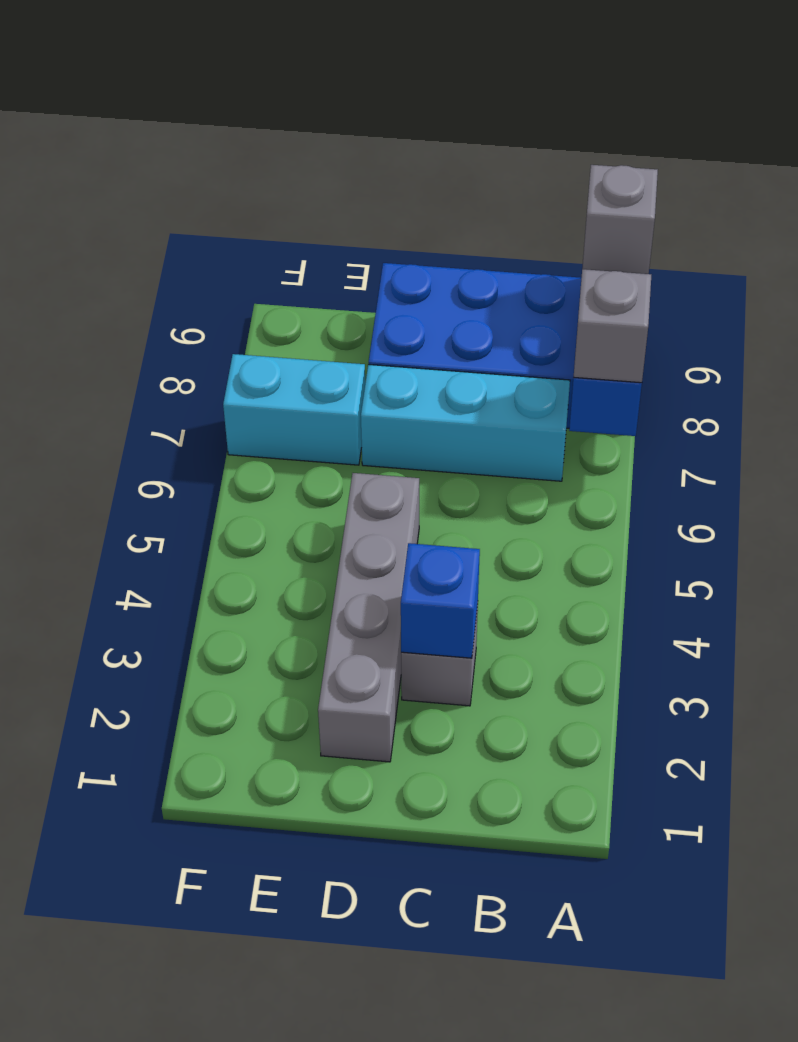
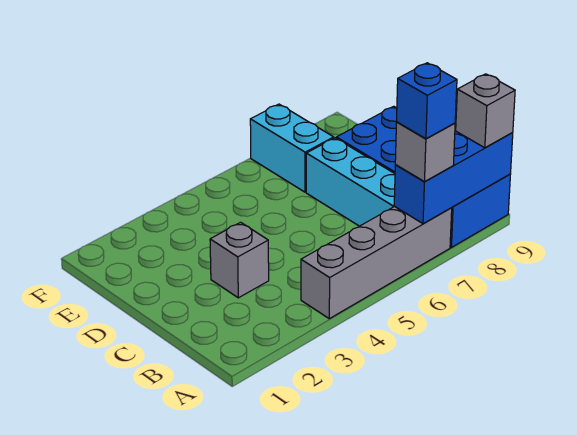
blue 1x1 brick [401,543,480,658] -> blue 1x1 brick moved to [397,63,457,139]
grey 1x4 brick [318,473,419,762] -> grey 1x4 brick moved to [301,207,452,319]

